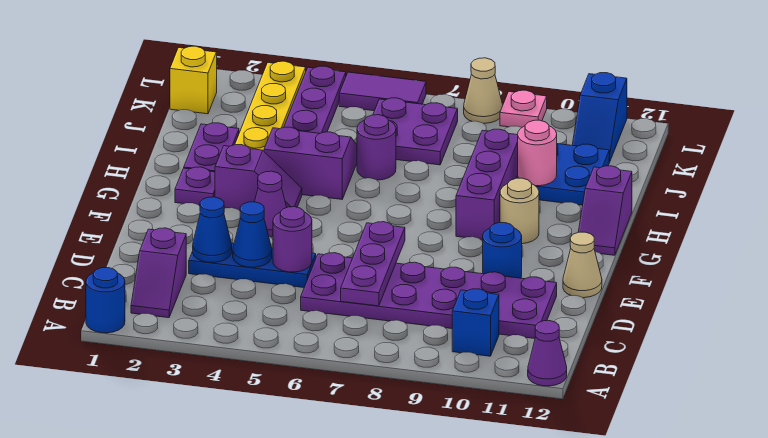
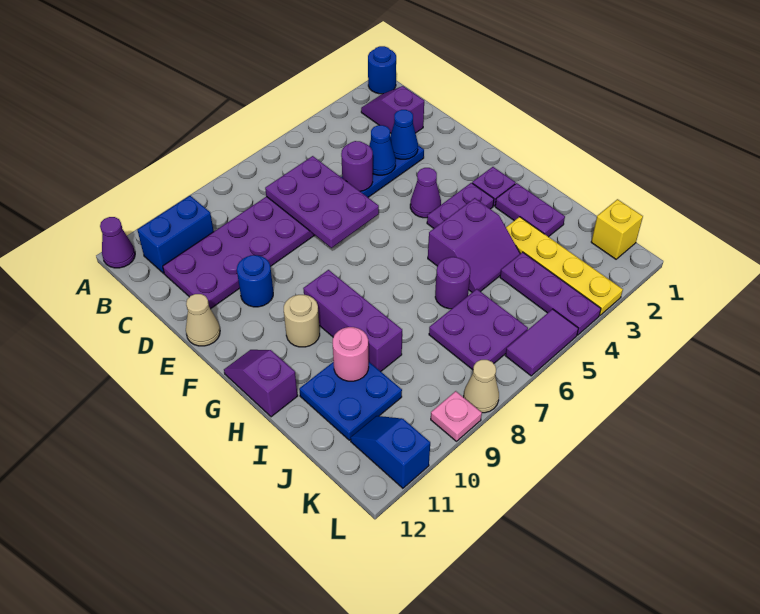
blue 1x1 brick [452,289,499,356] -> blue 1x2 brick [137,196,214,273]
purple 1x3 plate [341,222,405,306] -> purple 2x3 plate [265,156,379,248]
purple 1x2 slope [215,145,302,210] -> purple 1x2 plate [427,183,494,228]

